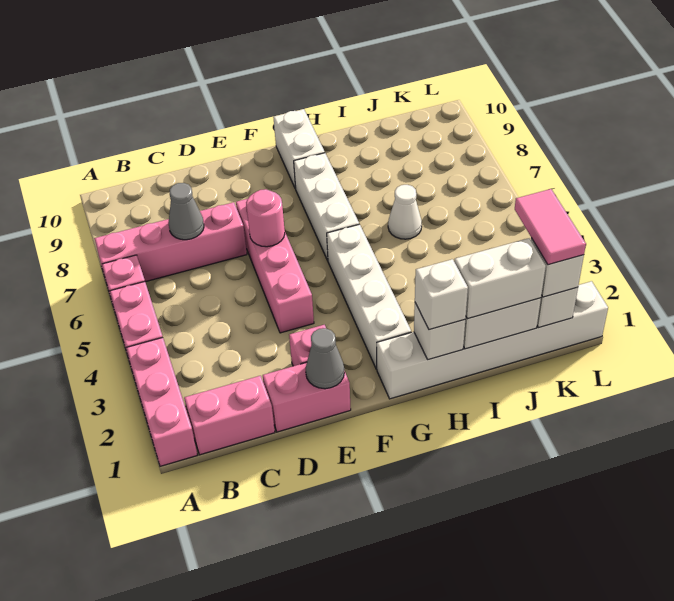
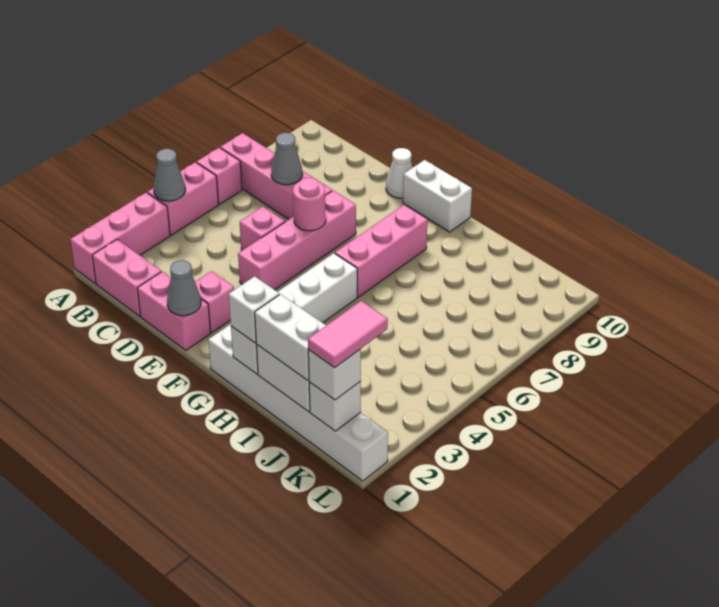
none -> grey 1x1 cone [153,149,185,201]
none -> pink 1x1 brick [240,206,285,251]
white 1x3 brick [294,153,359,261] -> pink 1x3 brick [335,205,427,297]
white 1x2 brick [273,109,325,189] -> white 1x2 brick turned to [403,160,472,232]
white 1x1 cone [388,185,422,239] -> white 1x1 cone moved to [386,148,413,198]

